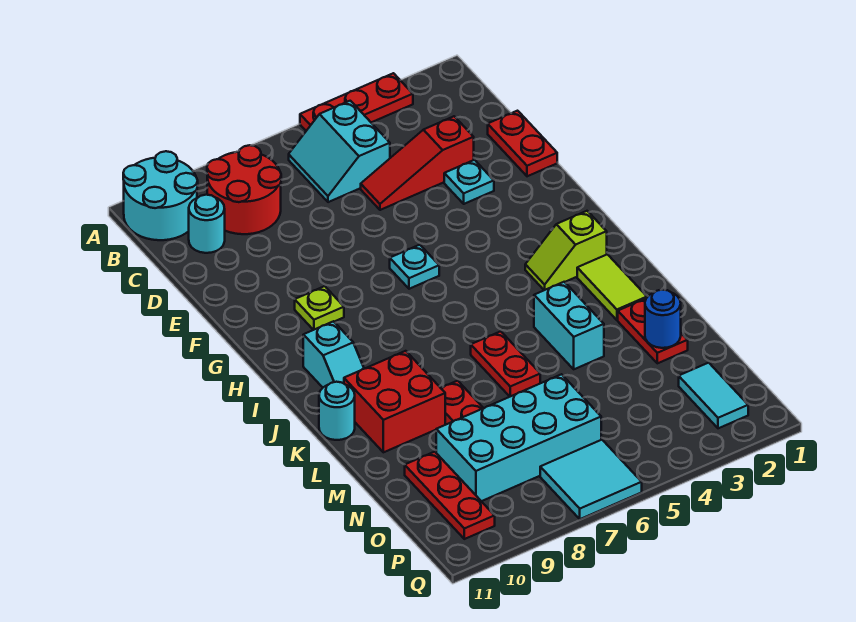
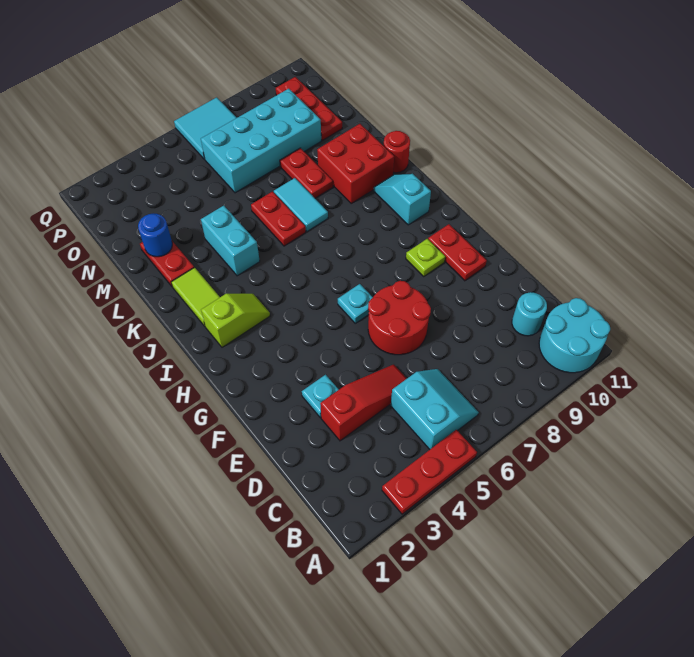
red 2x2 round brick [207,145,281,234] -> red 2x2 round brick moved to [368,281,431,355]
red 1x2 plate [488,111,557,176] -> red 1x2 plate moved to [428,224,487,281]
cyan 1x1 round brick [319,382,355,440] -> red 1x1 round brick [384,131,410,173]
cyan 1x2 tile [679,363,748,428] -> cyan 1x2 tile moved to [274,178,328,232]

